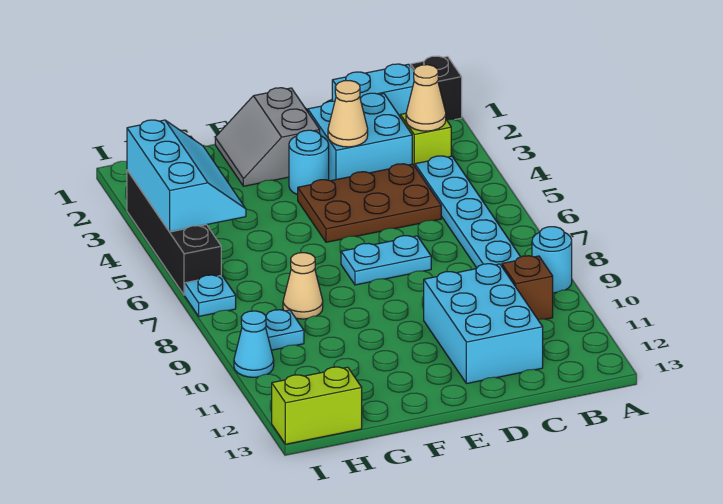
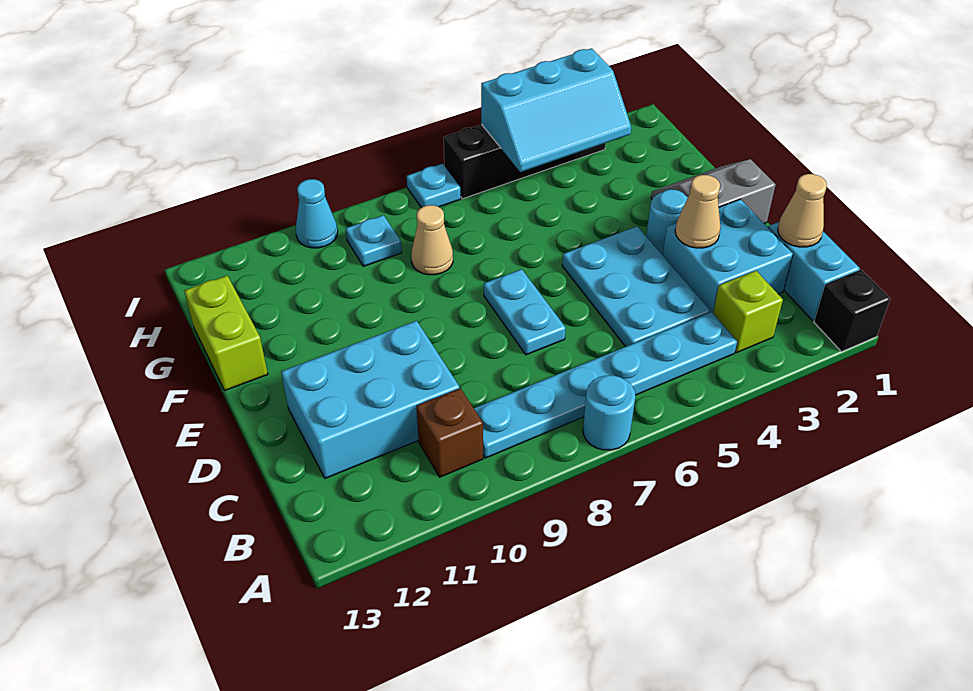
cyan 1x1 round brick [532,227,572,293] -> cyan 1x1 round brick moved to [583,375,635,450]
tan 1x1 cone [406,65,446,131] -> tan 1x1 cone moved to [778,174,827,247]
brown 2x3 plate [298,164,441,242] -> cyan 2x3 plate [562,226,710,347]
lime 1x2 brick [272,367,362,444] -> lime 1x2 brick moved to [184,276,268,390]

